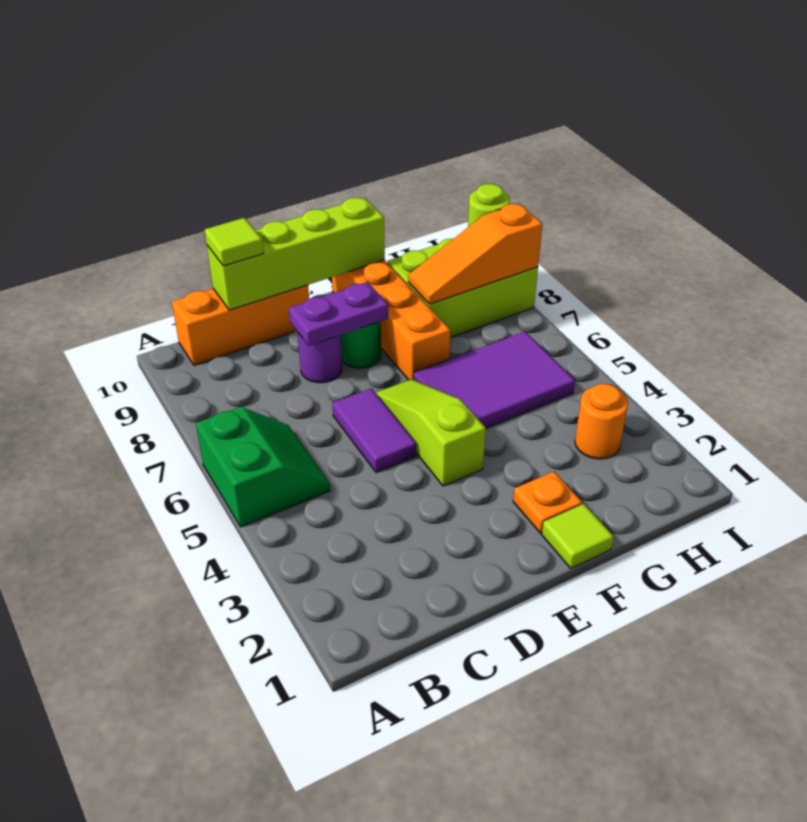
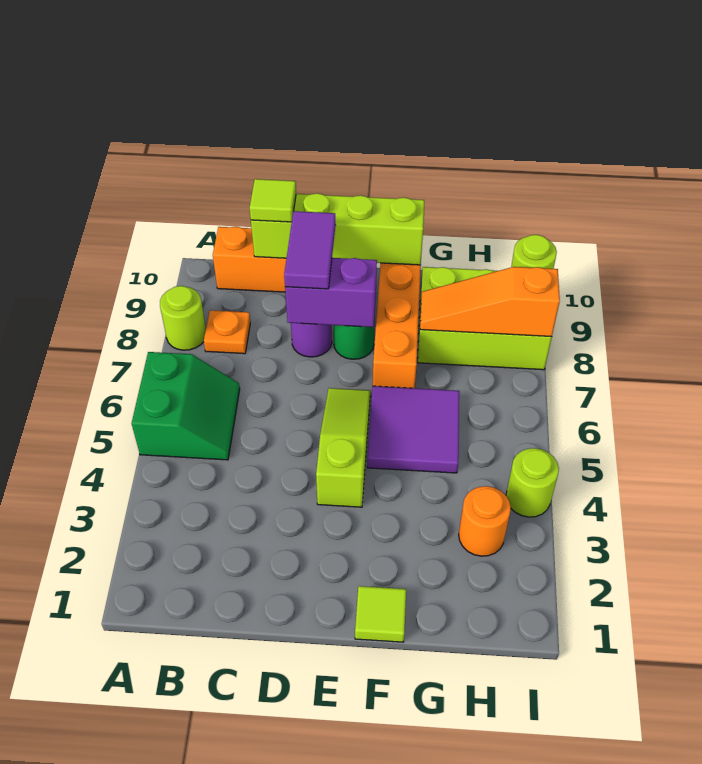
none -> lime 1x1 round brick [160,286,206,350]
purple 1x2 tile [332,388,417,473] -> purple 1x2 tile moved to [284,211,336,289]
purple 1x2 plate [289,282,388,346] -> purple 1x2 brick [285,258,377,327]
orange 1x1 plate [513,472,582,533] -> orange 1x1 plate moved to [204,310,250,354]
purple 2x3 tile [414,332,575,428] -> purple 2x2 tile [367,386,459,473]
none -> lime 1x1 round brick [506,448,559,517]

